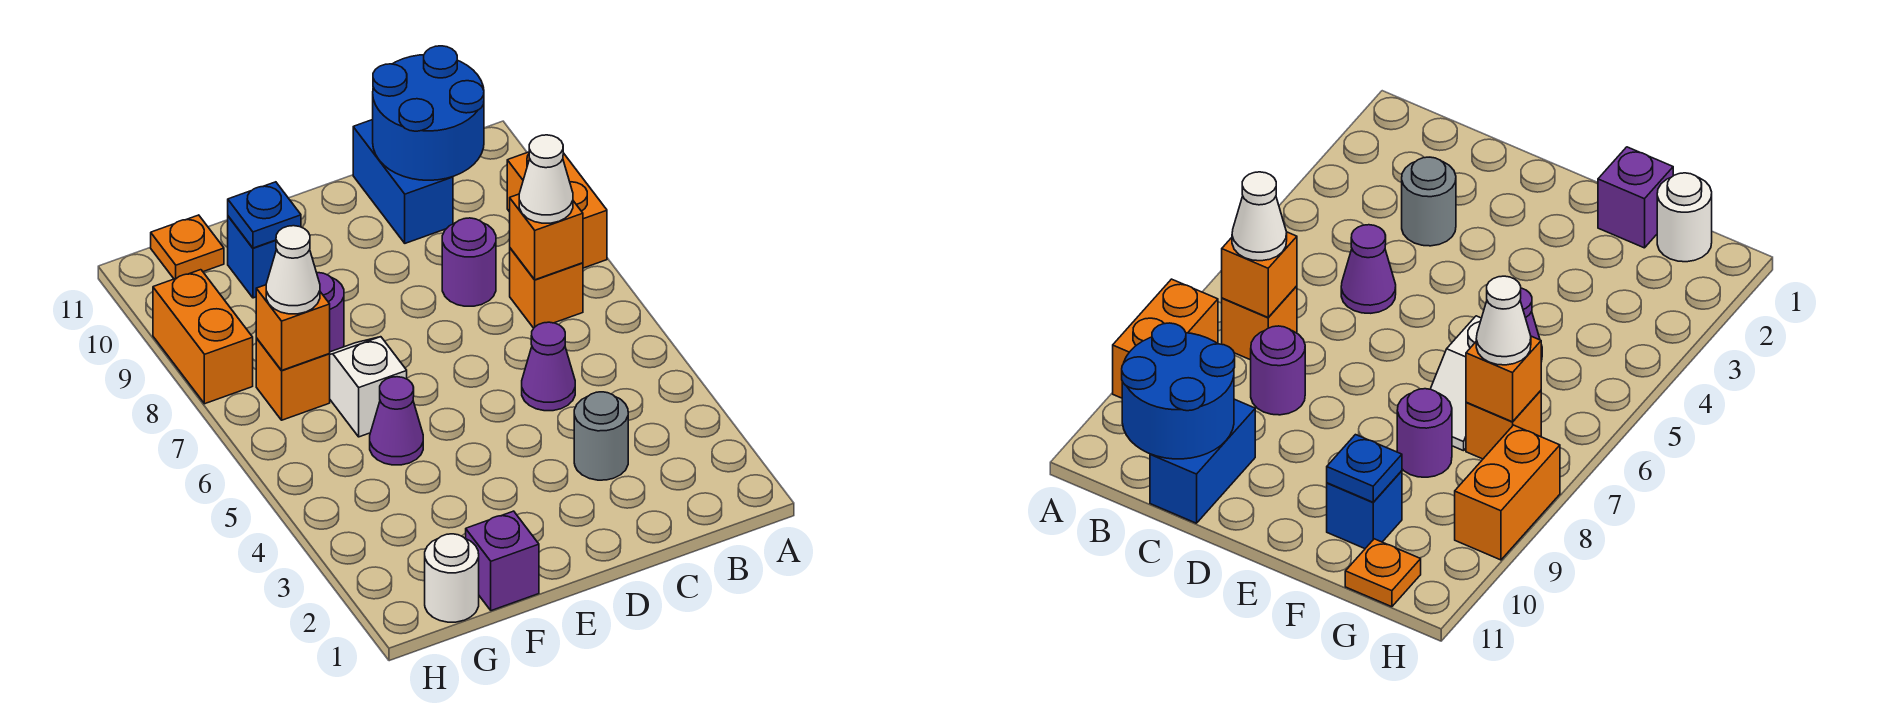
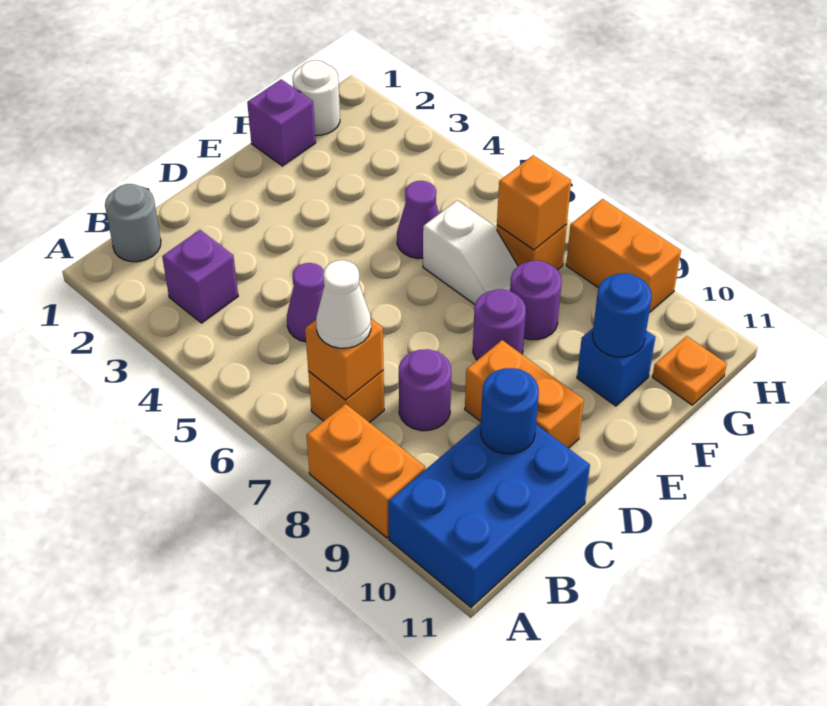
none -> purple 1x1 brick [162,230,238,323]
blue 2x2 round brick [373,46,484,180] -> blue 1x1 round brick [481,368,539,454]
grey 1x1 round brick [574,392,628,480] -> grey 1x1 round brick moved to [105,184,161,262]
blue 1x2 brick [353,120,453,243] -> blue 2x3 brick [388,423,590,607]
none -> orange 1x2 brick [465,340,584,448]
none -> purple 1x1 round brick [473,289,526,360]
blue 1x1 plate [228,182,301,248] -> blue 1x1 round brick [593,273,652,357]
white 1x1 cone [266,226,320,314] -> none

